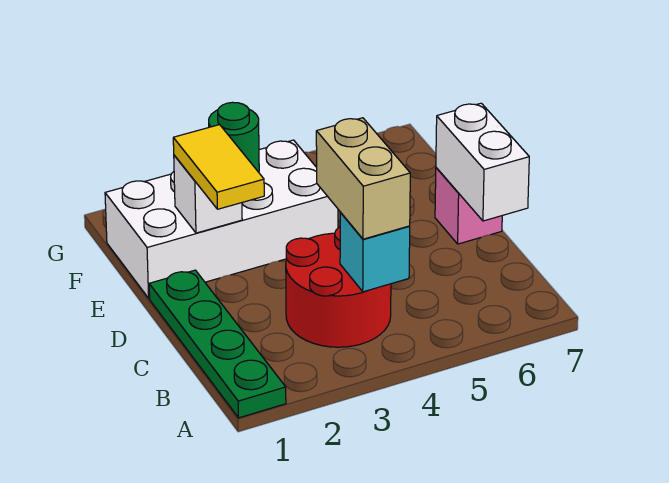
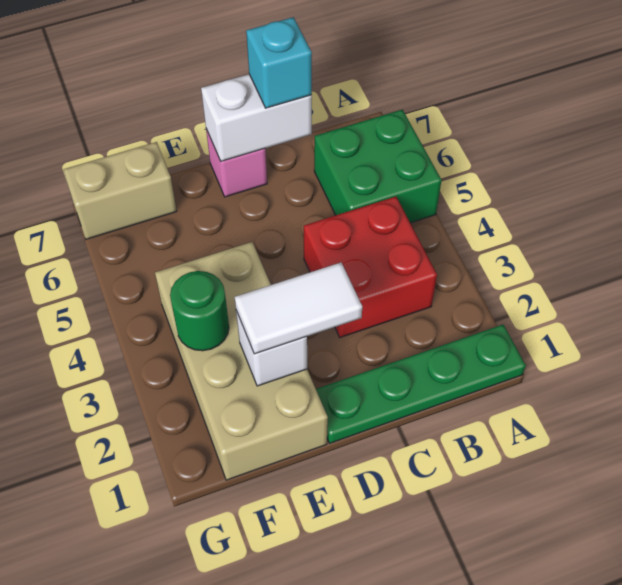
none -> green 2x2 brick [314,110,442,223]
red 2x2 round brick [286,227,391,347] -> red 2x2 brick [304,197,437,338]
cyan 1x1 brick [340,212,410,292] -> cyan 1x1 brick moved to [246,17,312,108]
tan 1x2 brick [316,118,410,239] -> tan 1x2 brick moved to [63,142,177,239]
yellow 1x2 tile [173,125,264,209] -> white 1x2 tile [235,263,362,354]
white 2x4 brick [105,140,338,298] -> tan 2x4 brick [155,242,328,480]

